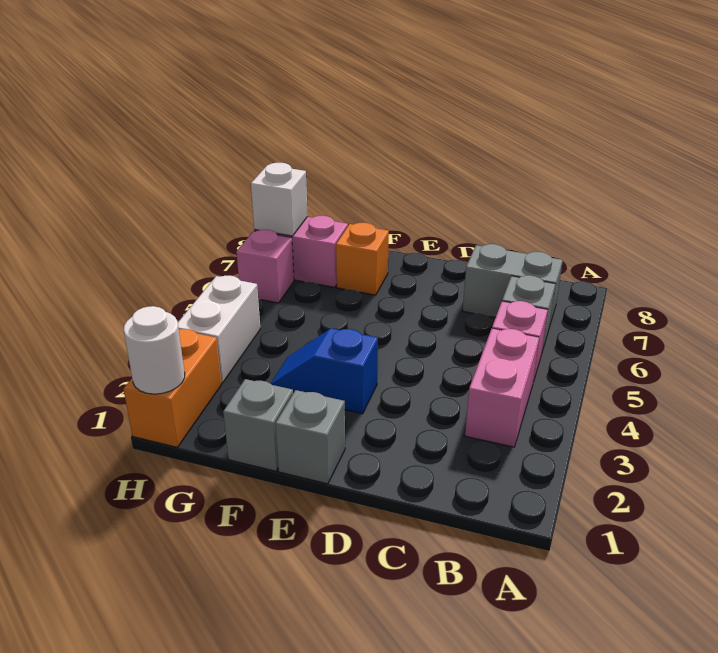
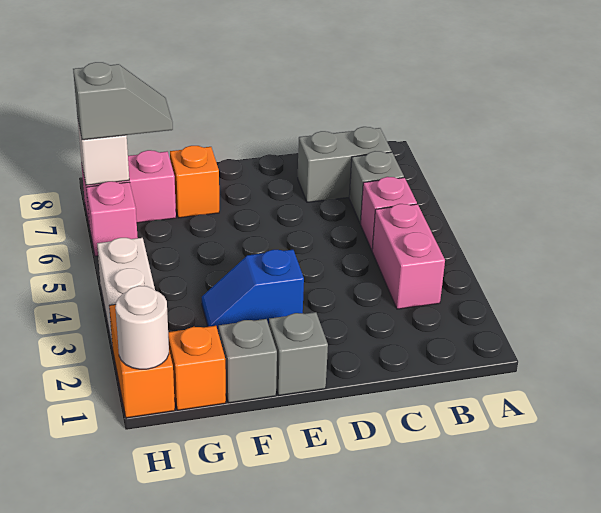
none -> orange 1x1 brick [168,326,226,410]
none -> grey 1x2 slope [73,62,173,140]

